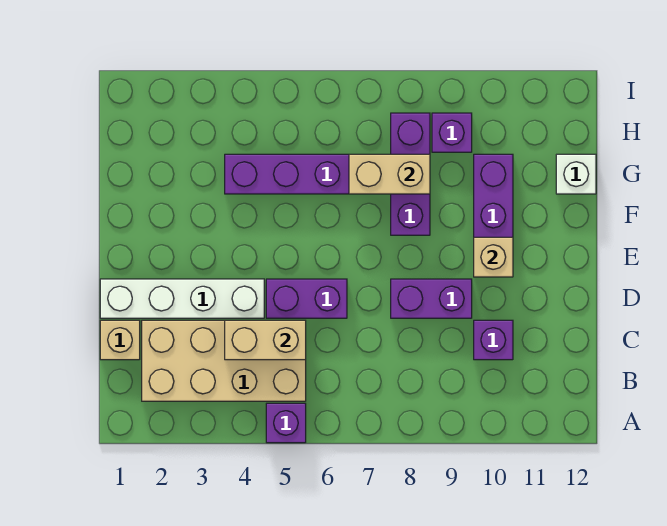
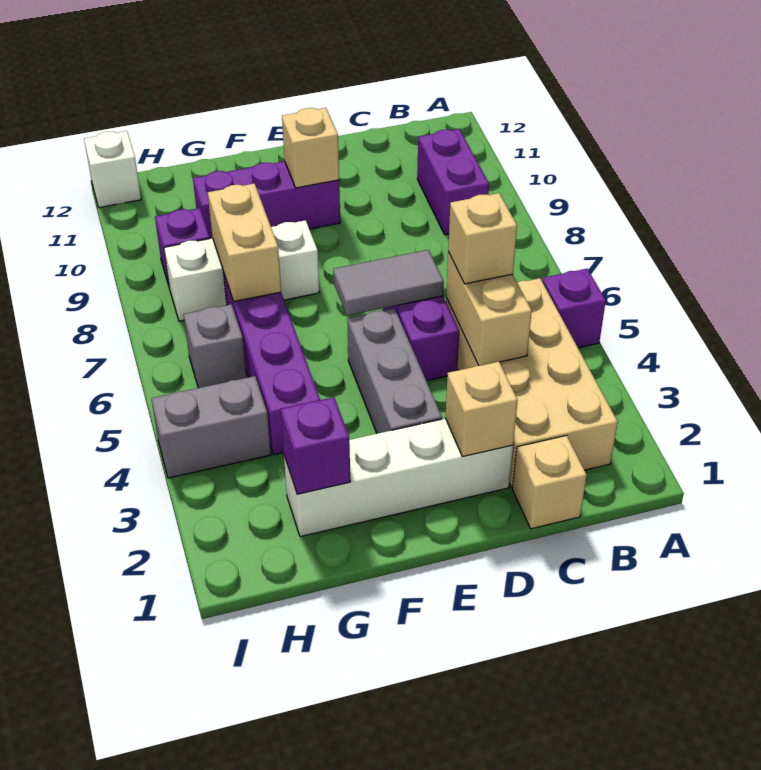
none -> tan 1x1 brick [448,193,517,284]
purple 1x1 brick [474,320,513,360] -> purple 1x1 brick moved to [281,397,350,494]
white 1x4 brick [100,279,264,318] -> white 1x4 brick turned to [284,418,513,537]
none -> tan 1x1 brick [446,362,518,457]
none -> grey 1x2 tile [333,250,444,316]
purple 1x2 brick [391,279,472,318] -> purple 1x2 brick moved to [417,129,489,235]
none -> grey 1x3 brick [347,308,442,434]
purple 1x3 brick [391,113,430,235] -> white 1x3 brick [164,220,319,321]
white 1x1 brick [556,154,596,194] -> white 1x1 brick moved to [84,131,141,208]
none -> grey 1x2 brick [151,376,271,478]
none -> grey 1x1 brick [184,304,247,388]

